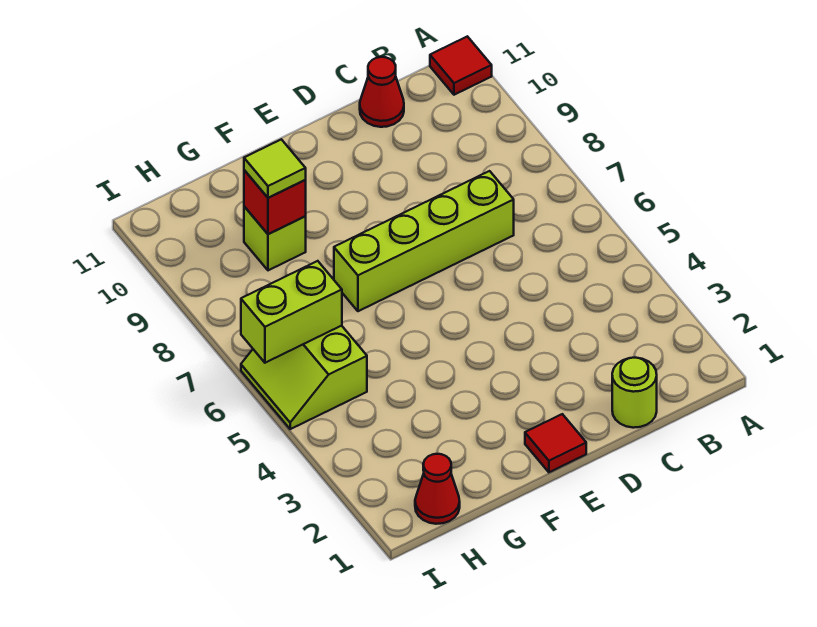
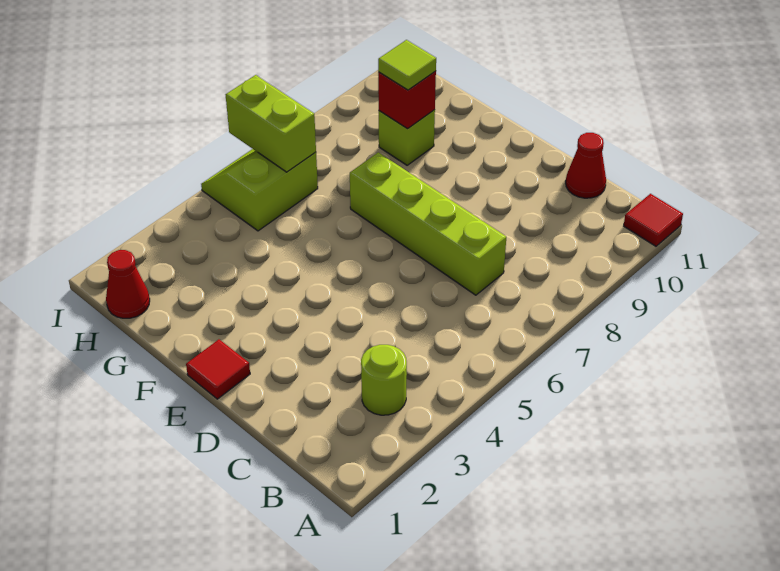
lime 1x1 round brick [612,358,657,428] -> lime 1x1 round brick moved to [361,345,407,415]

